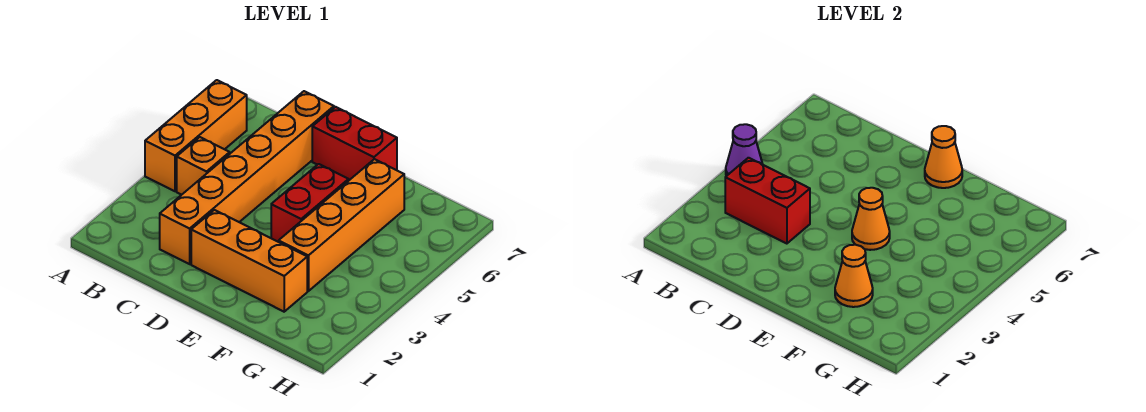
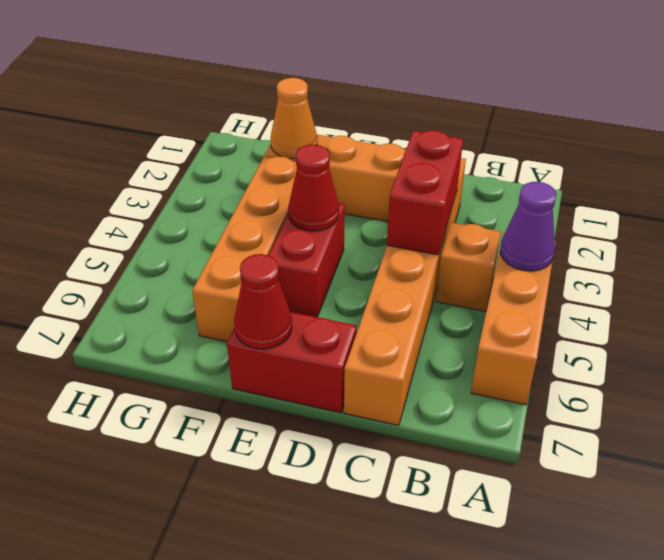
red 1x2 brick [725,158,810,244] -> red 1x2 brick turned to [387,130,463,255]
orange 1x1 cone [852,188,890,250] -> red 1x1 cone [288,145,339,231]
orange 1x1 cone [925,126,962,188] -> red 1x1 cone [234,254,292,349]

